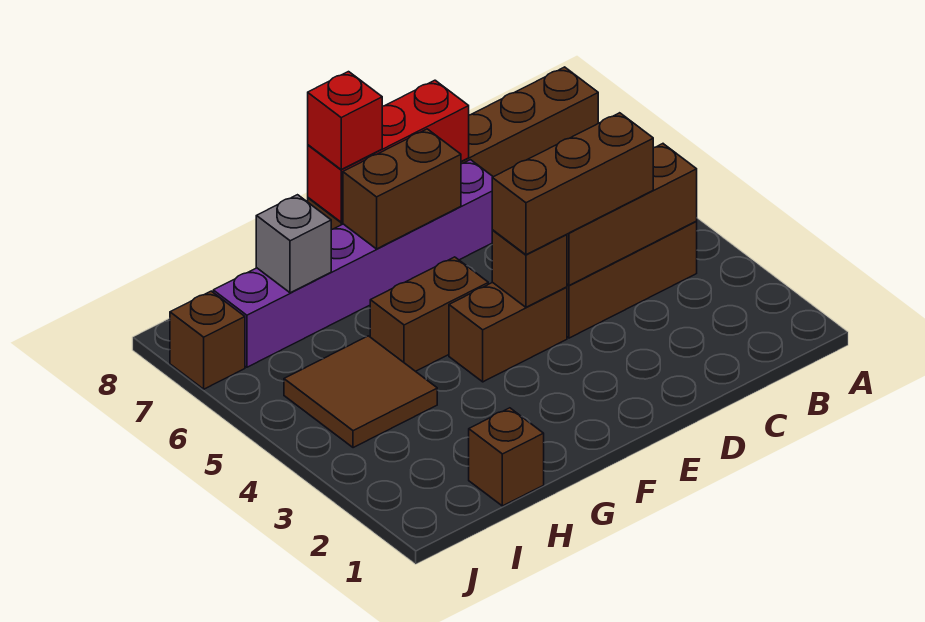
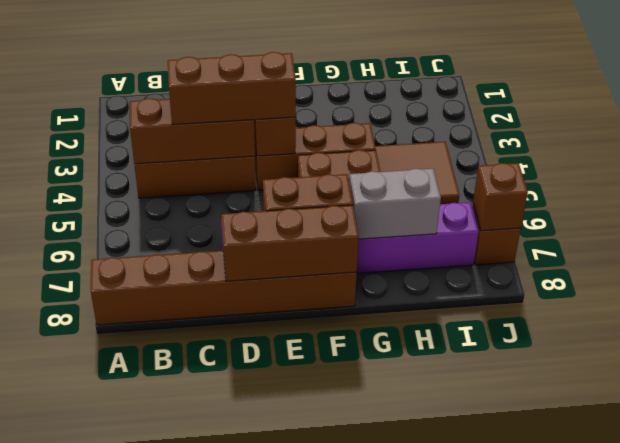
red 1x3 brick [308,80,469,222] -> brown 1x3 brick [221,205,359,281]
brown 1x2 brick [449,282,567,382] -> brown 1x3 brick [254,123,376,191]
red 1x1 brick [308,72,382,169] -> none
brown 1x1 brick [469,408,544,506] -> brown 1x1 brick moved to [473,163,528,231]
grey 1x1 brick [256,195,331,293] -> grey 1x2 brick [349,169,441,239]

